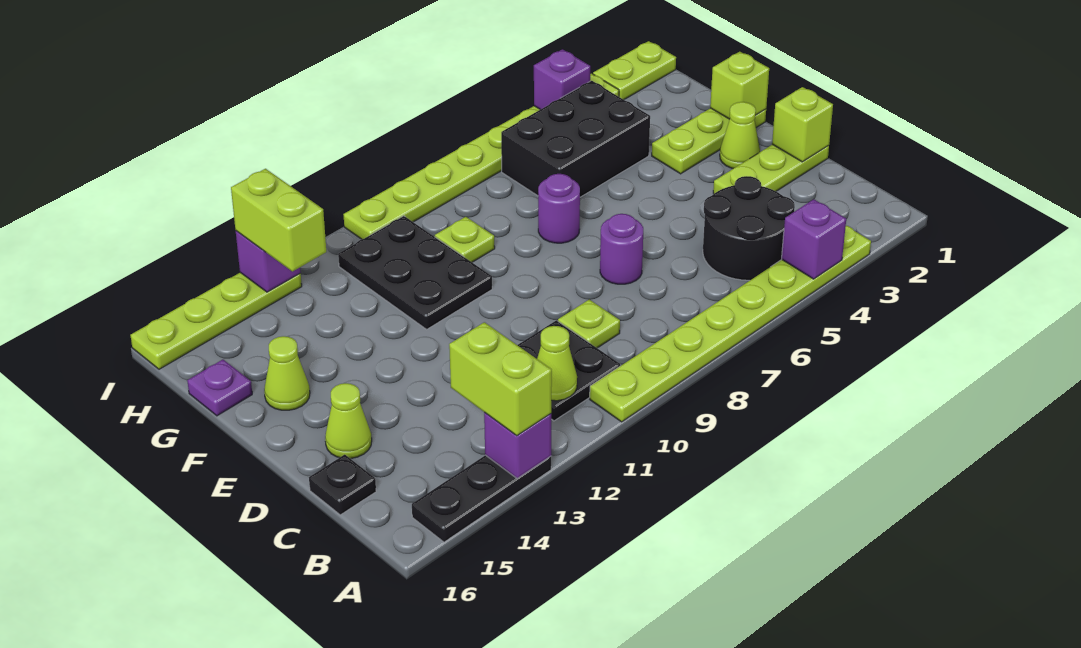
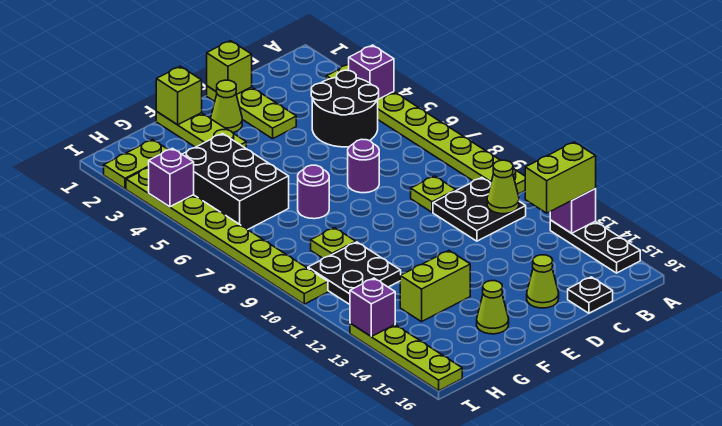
black 2x3 plate [338,216,492,329] -> black 2x2 plate [308,242,401,304]
purple 1x1 plate [187,360,252,416] -> none
lime 1x2 brick [231,169,326,271] -> lime 1x2 brick moved to [400,251,470,322]
lime 1x2 plate [593,41,676,100] -> lime 1x2 plate turned to [104,140,168,189]

